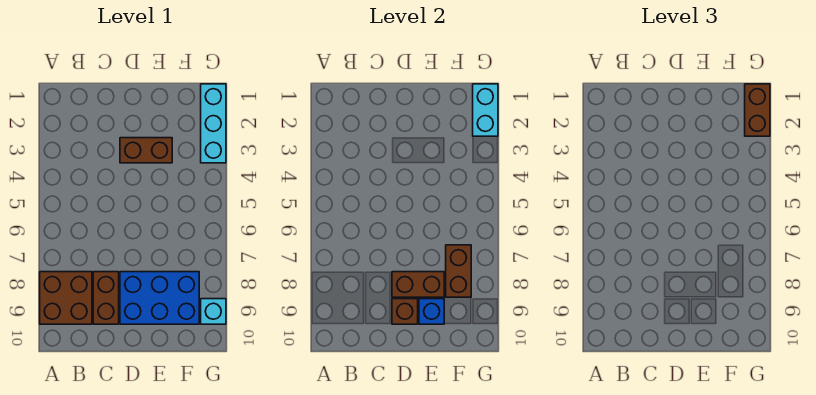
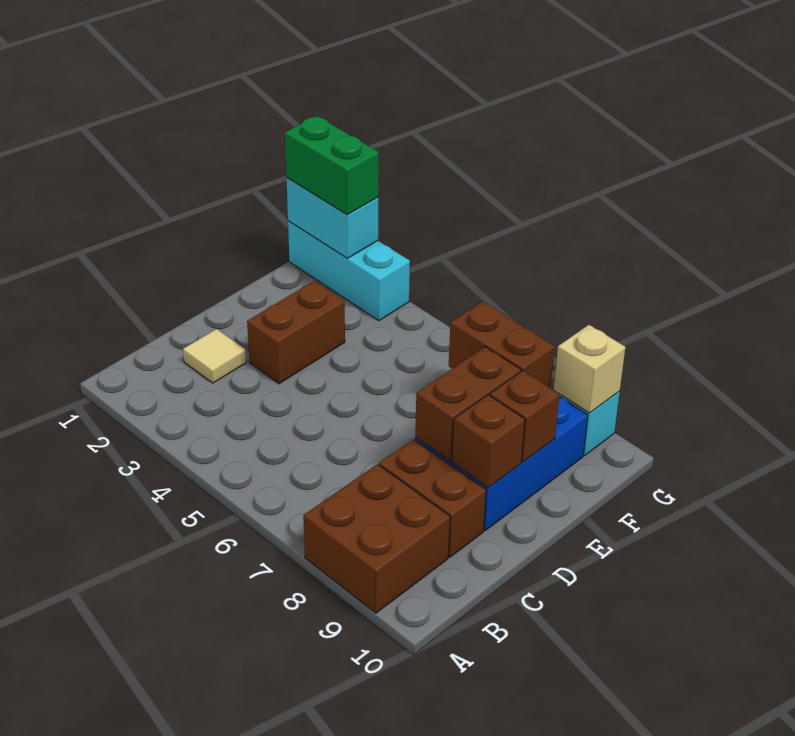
none -> tan 1x1 tile [183,329,246,383]
blue 1x1 brick [419,299,444,324] -> brown 1x1 brick [490,371,560,462]
brown 1x2 brick [745,84,770,136] -> green 1x2 brick [285,116,379,215]
none -> tan 1x1 brick [554,325,625,413]

